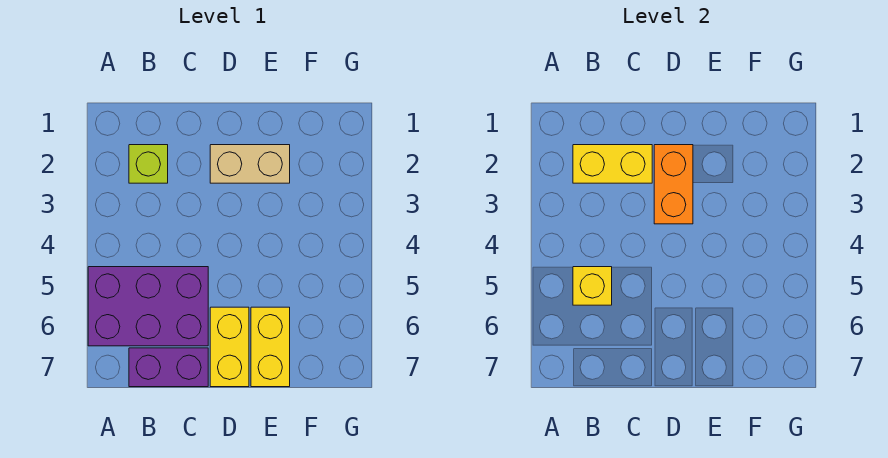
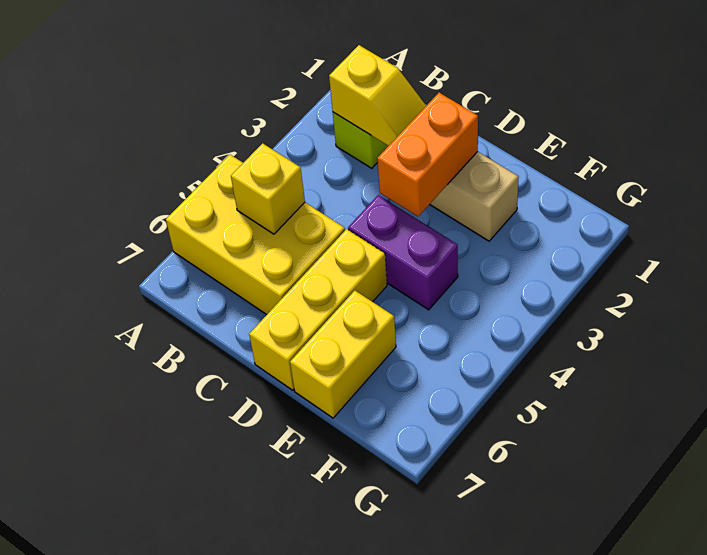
purple 2x3 brick [88,267,208,346] -> yellow 2x3 brick [166,155,345,315]
yellow 1x2 brick [573,145,652,183] -> yellow 1x2 slope [329,45,426,146]
purple 1x2 brick [129,348,208,387] -> purple 1x2 brick moved to [348,195,458,310]
yellow 1x2 brick [210,307,249,387] -> yellow 1x3 brick [249,229,387,390]

